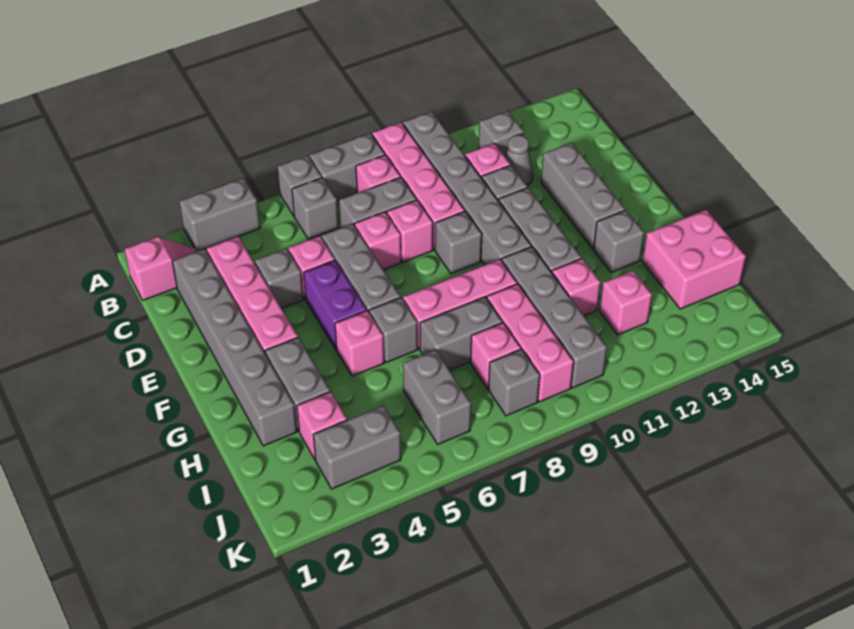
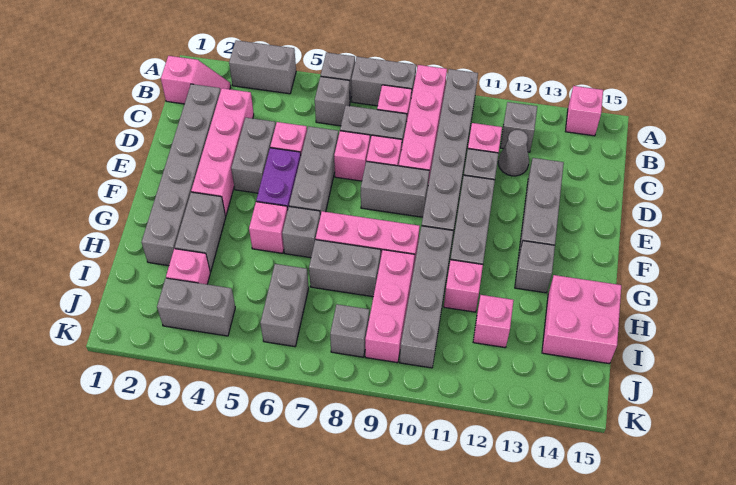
grey 1x1 brick [255,248,304,308] -> grey 1x2 brick [231,118,276,193]
grey 1x1 brick [435,211,482,274] -> grey 1x2 brick [361,161,429,217]
pink 1x1 brick [471,323,521,388] -> pink 1x1 brick moved to [565,86,603,136]

